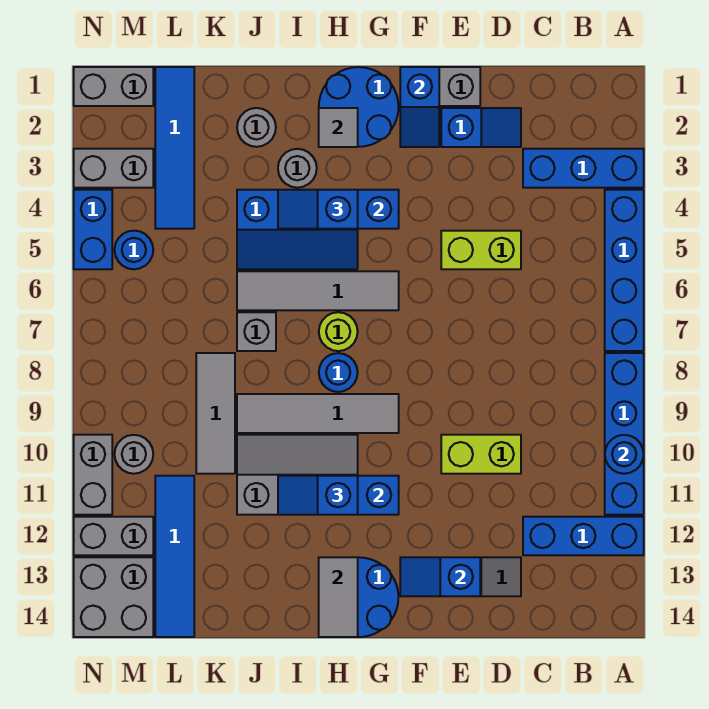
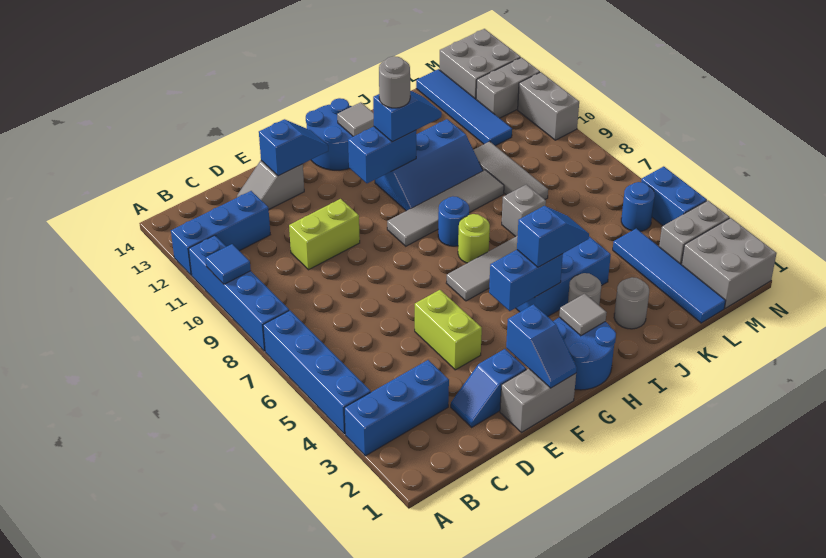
blue 1x1 round brick [605,435,644,474] -> blue 1x1 tile [206,244,251,284]
lime 1x2 brick [441,231,521,269] -> lime 1x2 brick turned to [415,290,482,370]
blue 1x2 slope [400,67,439,147] -> blue 1x2 slope turned to [506,304,577,388]
grey 2x3 slope [237,435,358,515] -> blue 2x3 slope [375,119,483,211]
grey 1x2 tile [319,557,358,637] -> grey 1x1 tile [337,102,374,136]
grey 1x2 brick [74,67,153,106] -> grey 2x2 brick [682,218,777,308]
grey 1x1 round brick [114,435,153,474] -> grey 1x1 round brick moved to [379,56,410,108]

